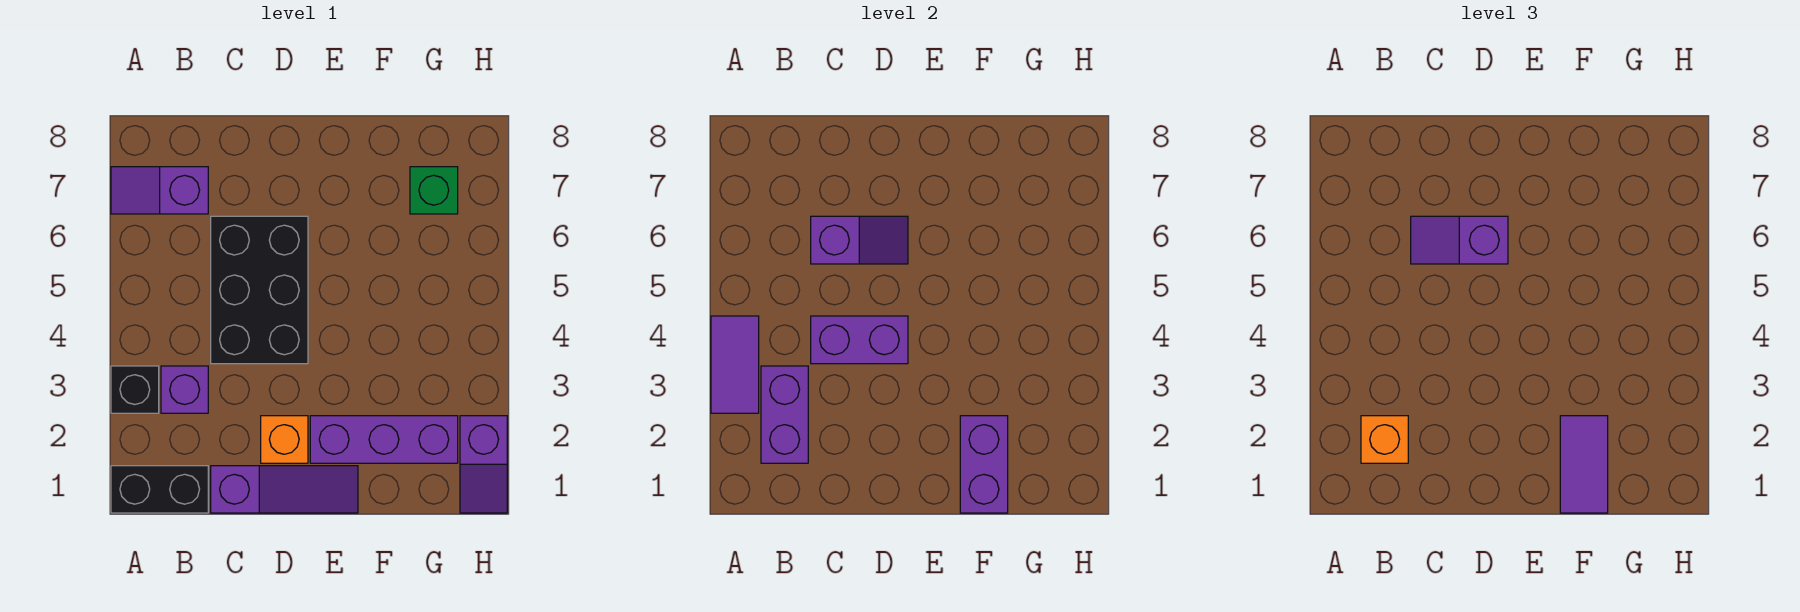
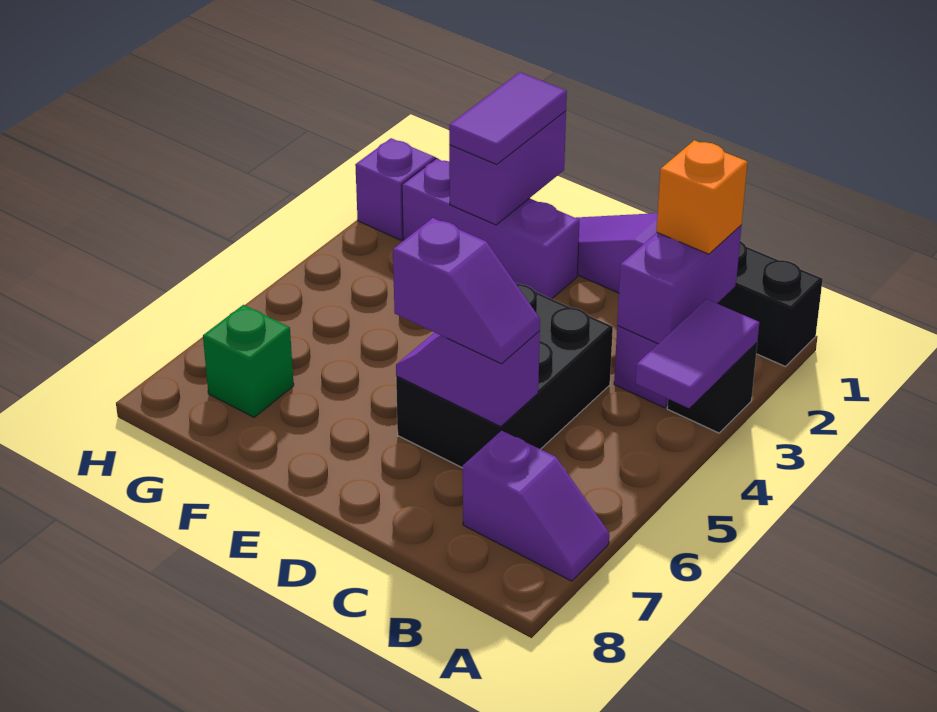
purple 1x2 brick [811,316,908,364] -> none
orange 1x1 brick [261,416,308,463] -> none

